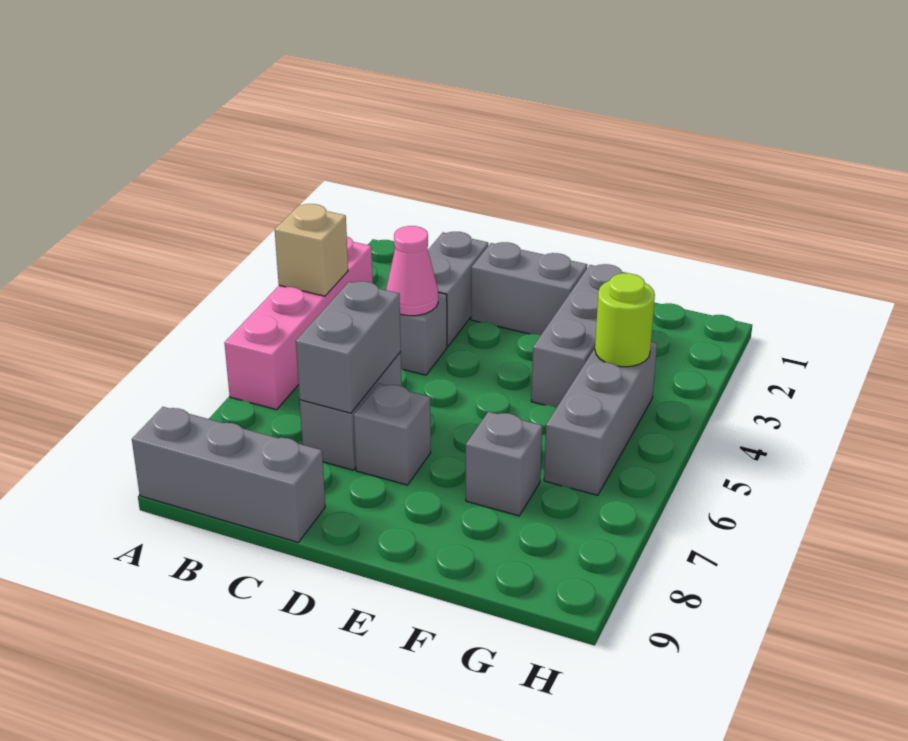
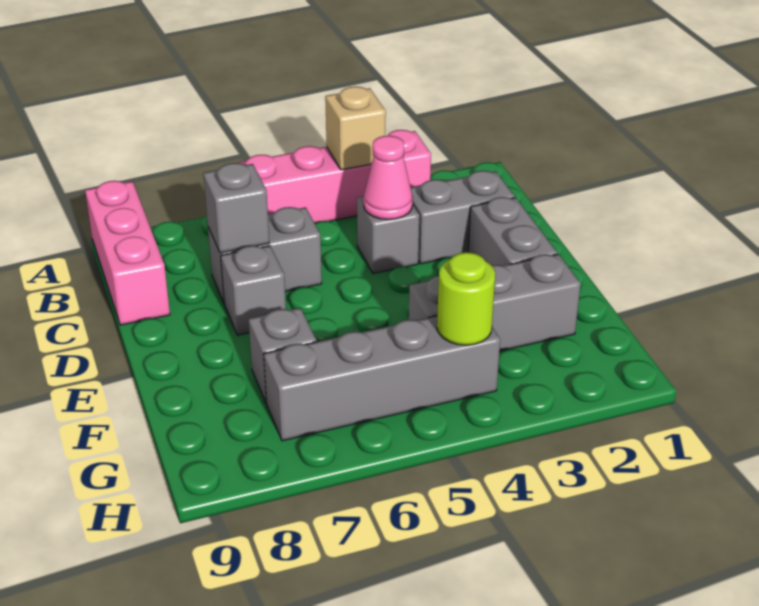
grey 1x3 brick [132,407,325,542] -> pink 1x3 brick [85,181,170,325]
grey 1x2 brick [296,281,401,413] -> grey 1x1 brick [203,163,269,253]
grey 1x3 brick [544,342,657,495] -> grey 1x4 brick [264,316,500,441]

